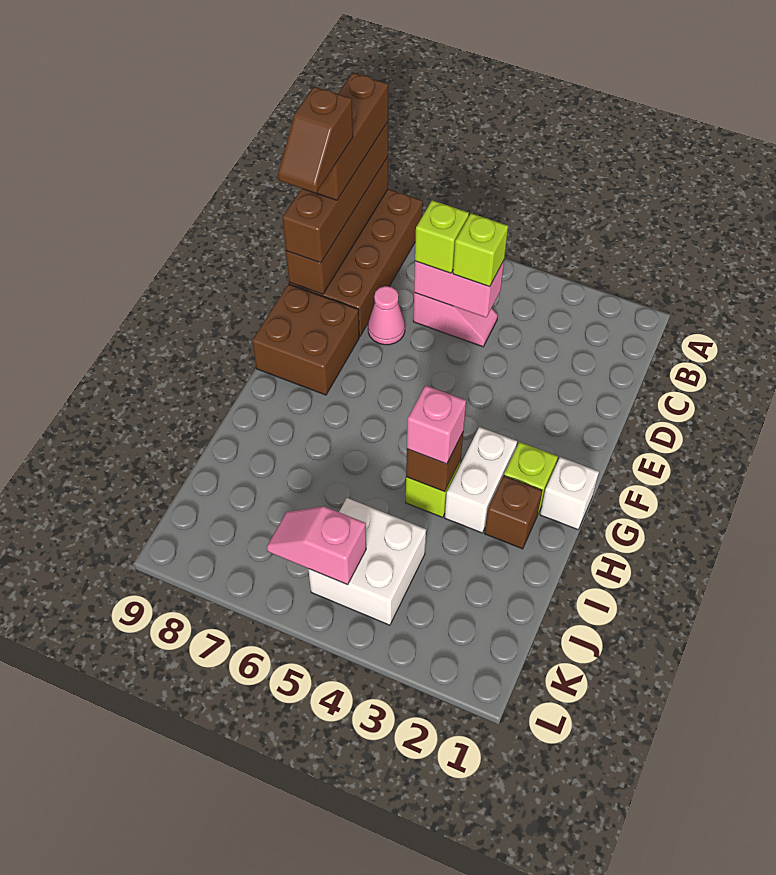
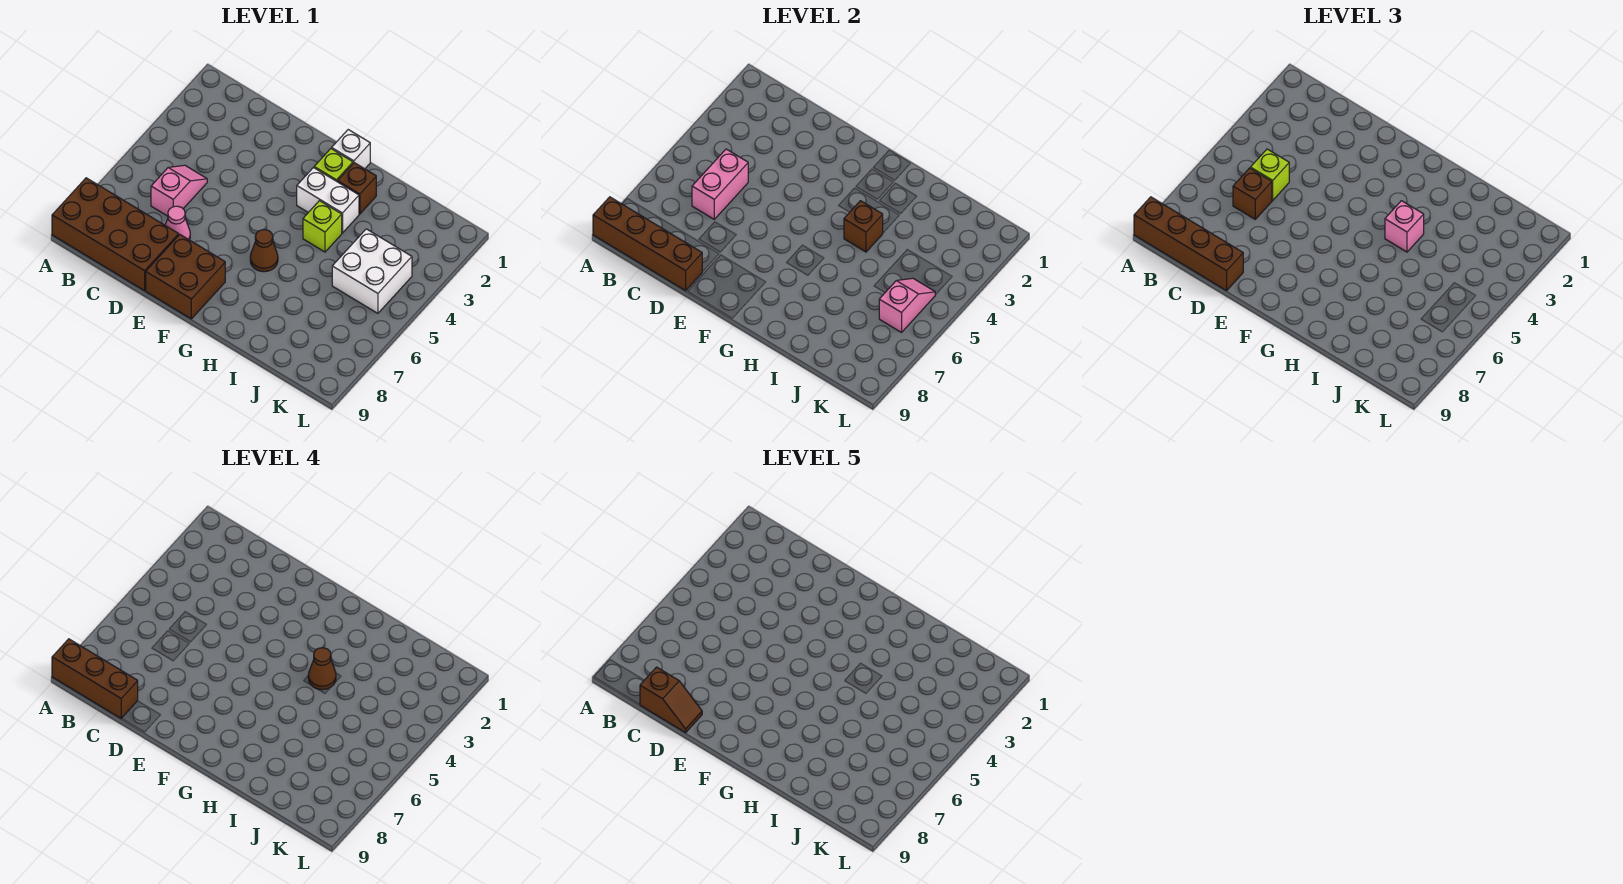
lime 1x1 brick [415,200,469,273] -> brown 1x1 brick [1233,168,1272,219]
none -> brown 1x1 cone [250,230,278,272]
none -> brown 1x1 cone [308,648,336,690]
pink 1x2 slope [267,506,366,585] -> pink 1x2 slope turned to [879,278,935,332]

